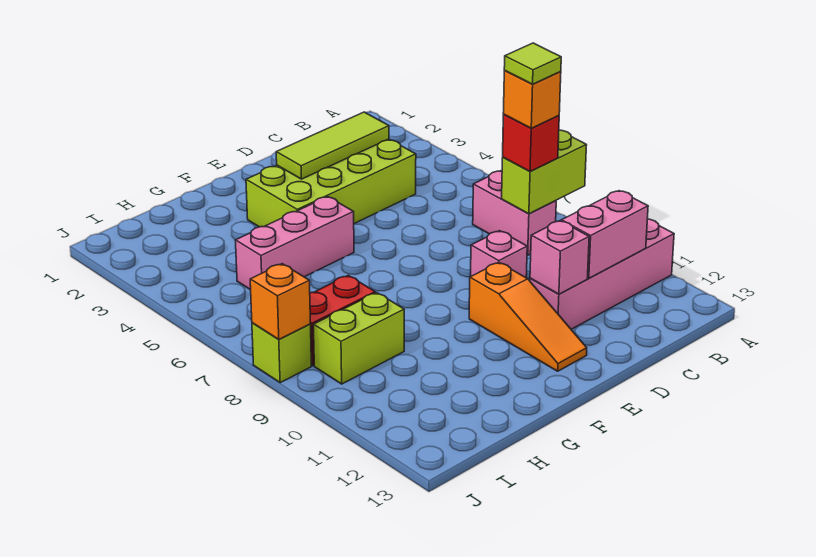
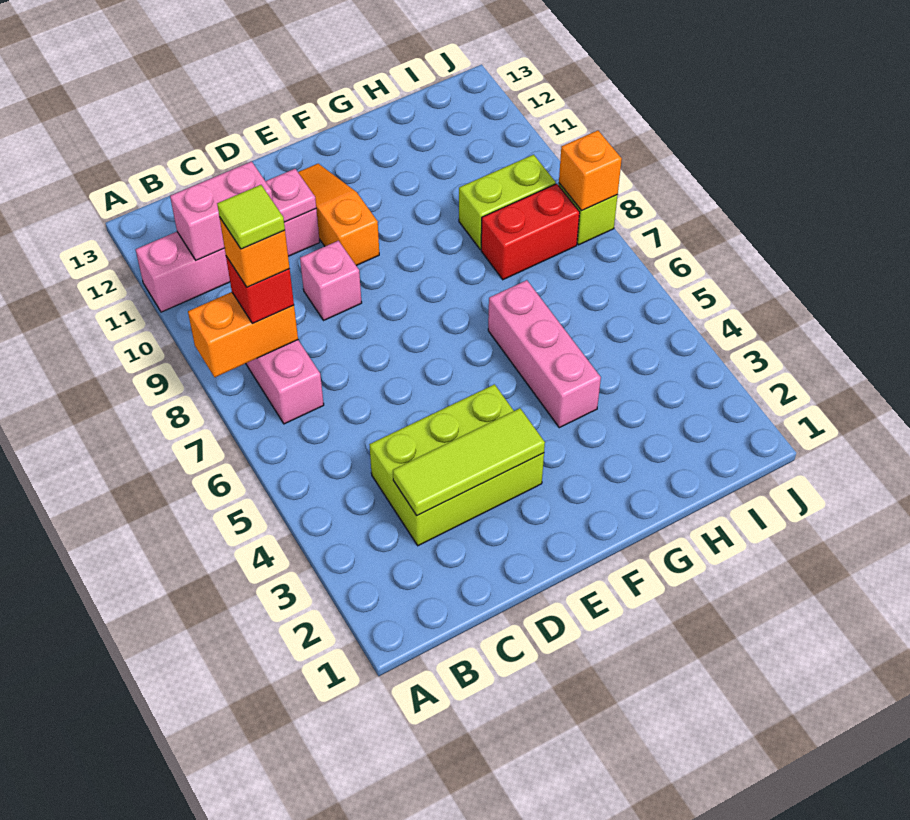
lime 1x2 brick [502,130,586,214] -> orange 1x2 brick [188,292,298,377]
lime 2x4 brick [246,139,416,227] -> lime 2x3 brick [369,384,544,546]
pink 1x1 brick [530,221,589,294] -> pink 1x1 plate [266,169,316,222]
pink 1x3 brick [235,197,354,290] -> pink 1x3 brick turned to [488,280,601,428]

